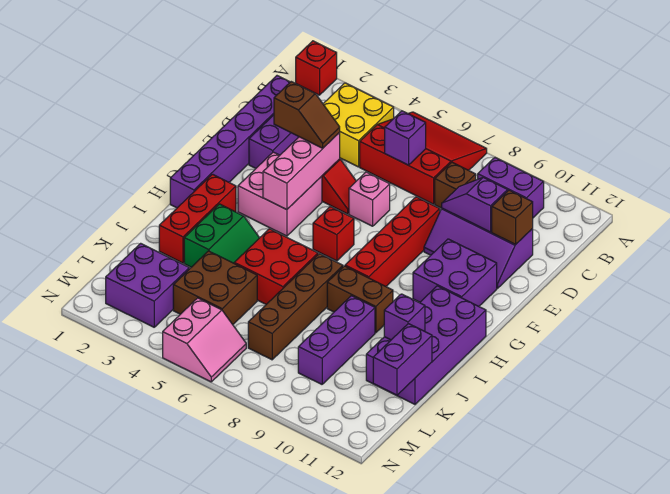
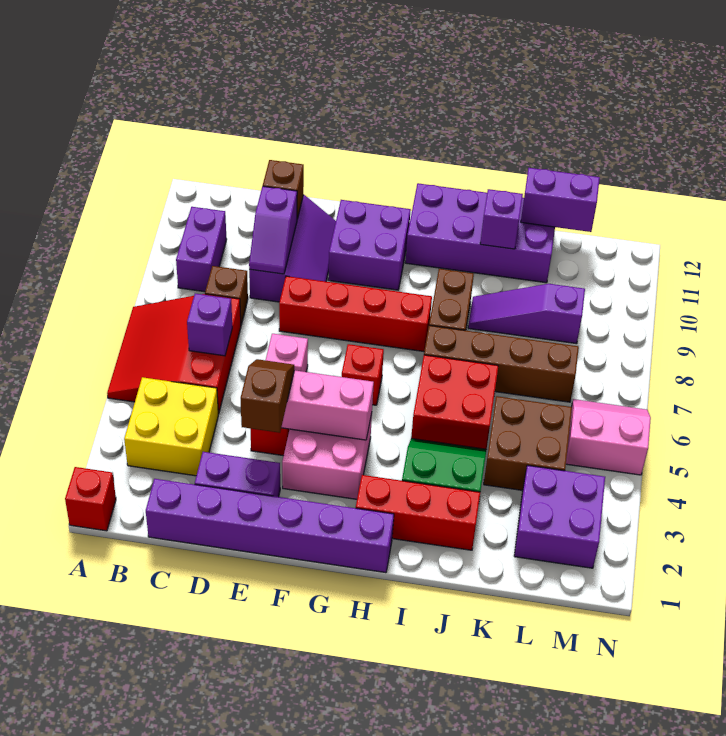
purple 1x3 brick [298,296,375,384] -> purple 1x3 slope [468,284,585,344]

